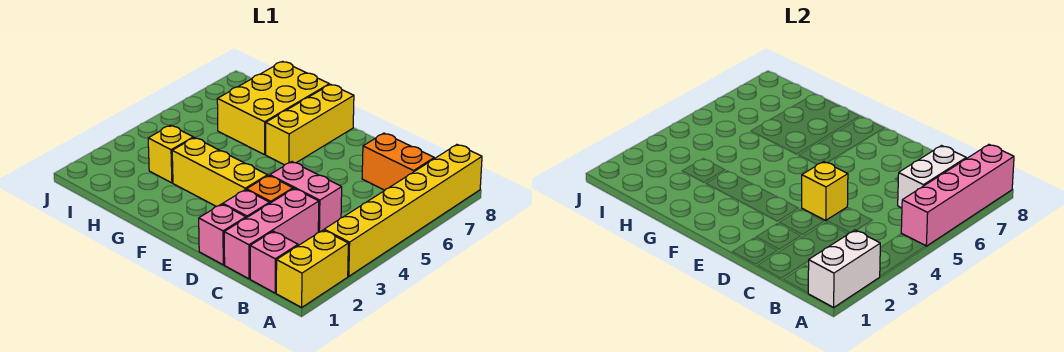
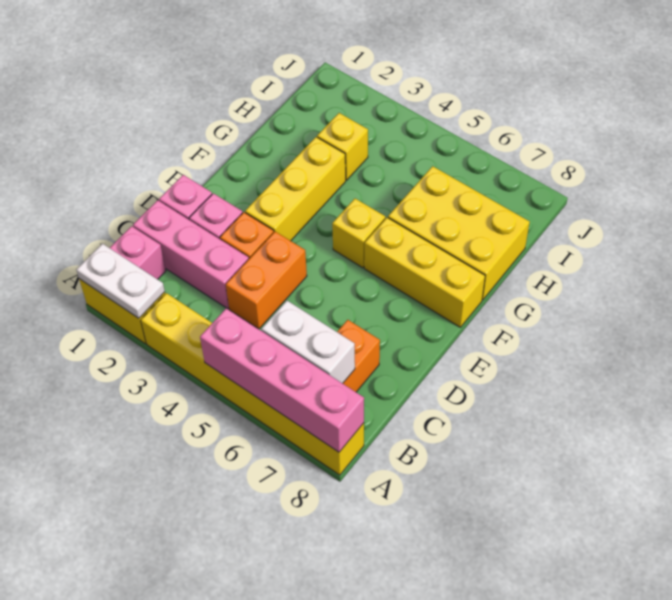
white 1x2 brick [808,230,880,307] -> white 1x2 plate [76,244,165,318]
pink 1x2 brick [270,162,342,232] -> orange 1x2 brick [226,232,307,329]
yellow 1x1 brick [802,162,848,220] -> yellow 1x1 brick moved to [332,199,385,268]

